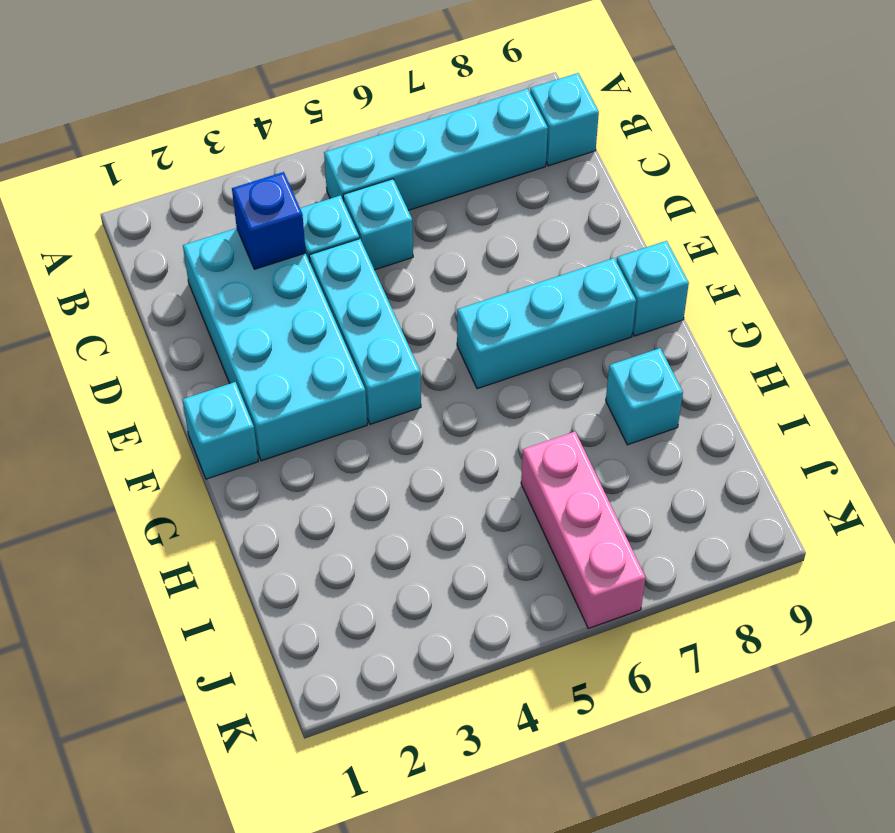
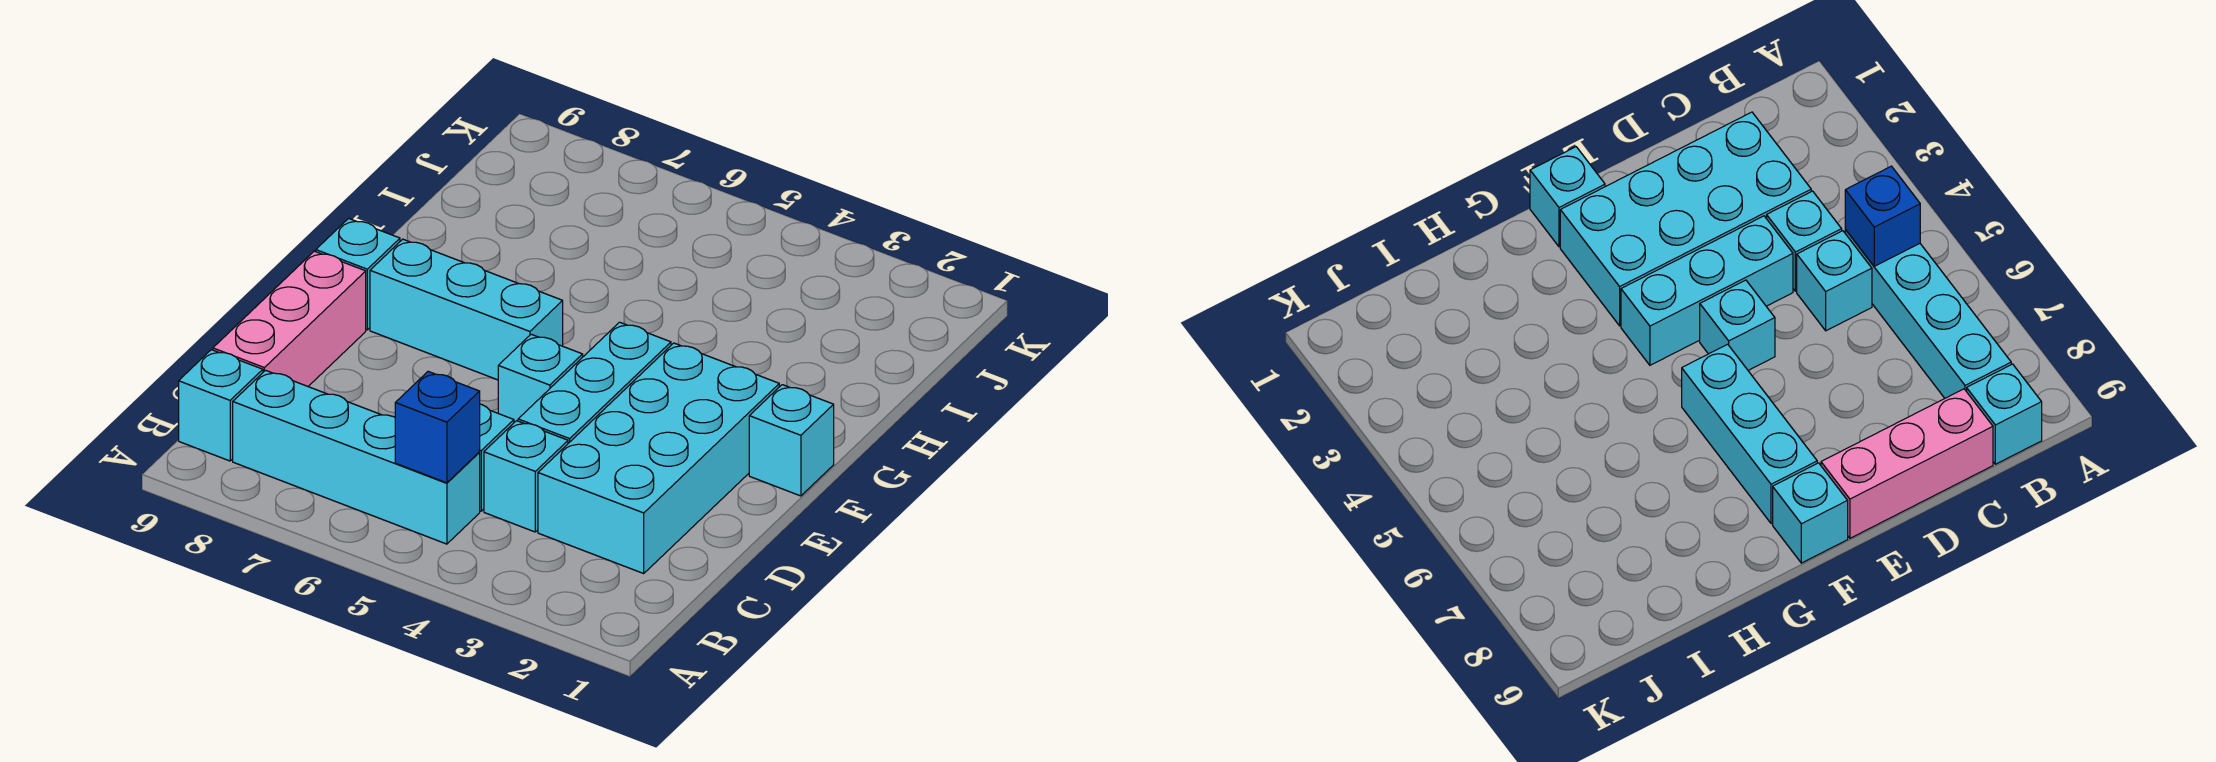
blue 1x1 brick [232,172,306,269] -> blue 1x1 brick moved to [395,371,480,483]
cyan 1x1 brick [606,348,683,445] -> cyan 1x1 brick moved to [498,334,583,422]
pink 1x3 brick [521,432,646,628] -> pink 1x3 brick moved to [213,251,366,386]

